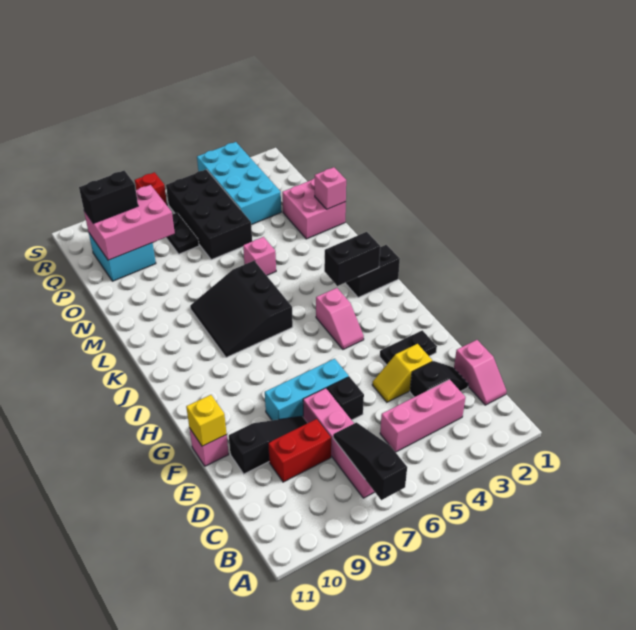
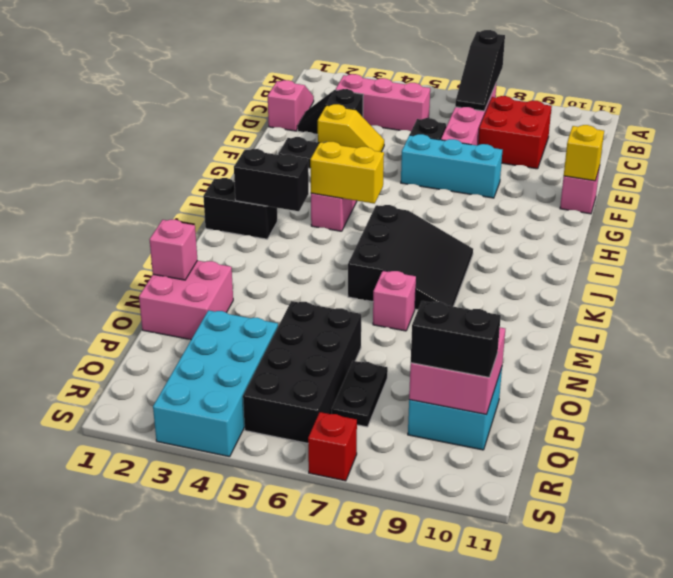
red 1x2 brick [268,419,331,482] -> red 2x2 brick [478,96,552,169]
black 1x3 slope [229,416,307,474] -> none
none -> yellow 1x2 brick [310,142,384,204]
pink 1x1 brick [243,237,276,275] -> pink 1x1 brick moved to [373,271,416,331]
pink 2x3 brick [84,185,175,260] -> pink 2x2 brick [409,328,505,415]

